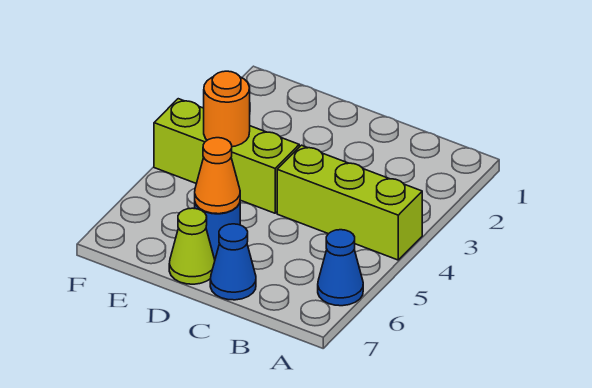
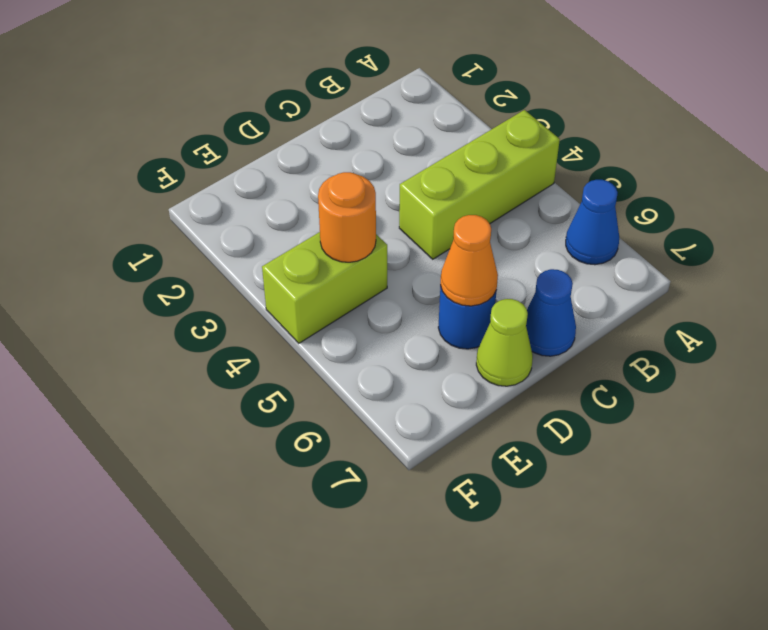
lime 1x3 brick [154,99,299,213] -> lime 1x2 brick [262,232,387,343]

